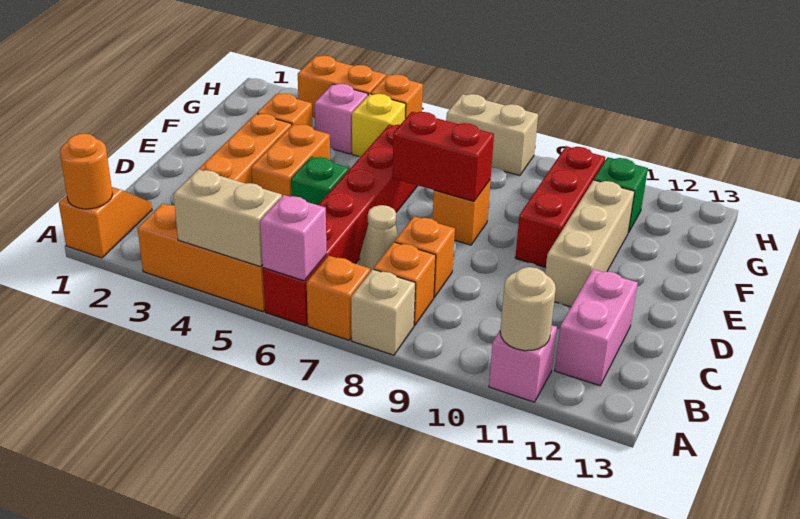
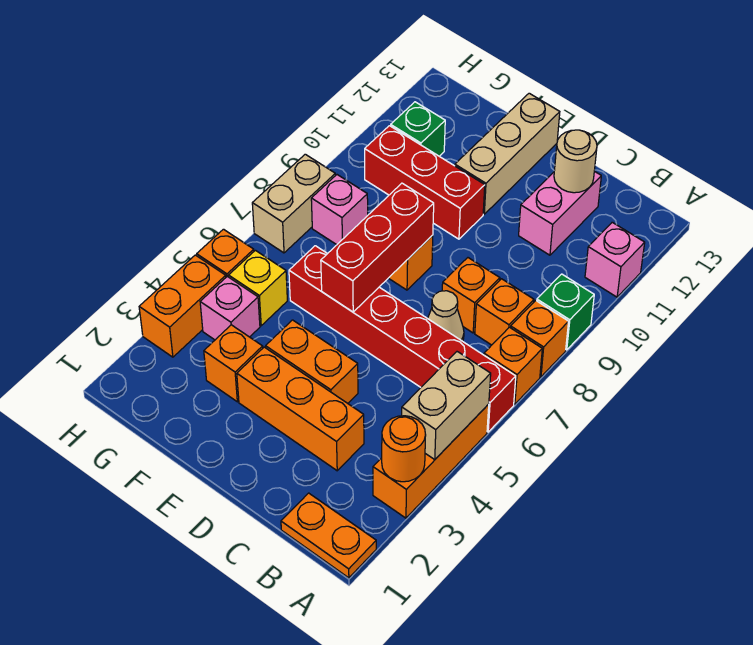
orange 1x2 slope [59,187,152,258] -> orange 1x2 plate [281,493,376,578]
orange 1x1 round brick [60,134,112,209] -> orange 1x1 round brick moved to [382,416,426,482]
pink 1x1 brick [260,195,326,281] -> pink 1x1 brick moved to [311,175,368,245]
tan 1x1 brick [351,269,415,355] -> orange 1x1 brick [511,301,569,377]
tan 1x1 round brick [500,267,556,351] -> tan 1x1 round brick moved to [554,130,597,193]
pink 1x2 brick [555,269,638,386] -> pink 1x2 brick turned to [519,171,601,255]
green 1x1 brick [291,157,349,205] -> green 1x1 brick moved to [537,274,594,350]
tan 1x3 brick [545,180,635,307] -> tan 1x3 brick turned to [455,93,560,214]
red 1x2 brick [392,112,494,201] -> red 1x3 brick [321,183,434,312]

